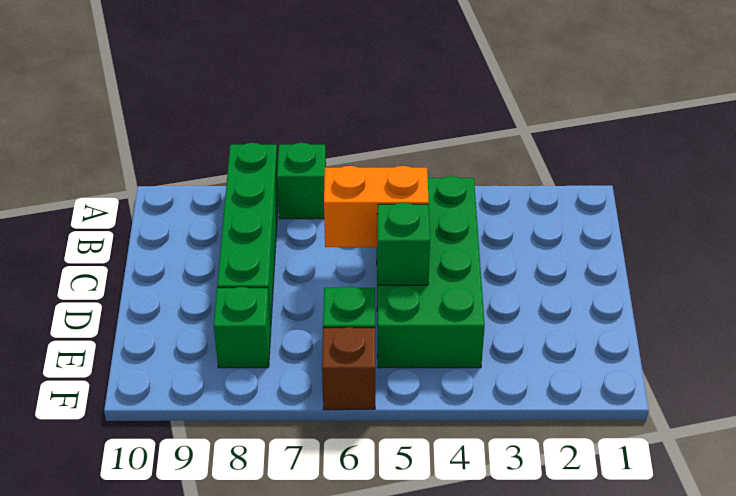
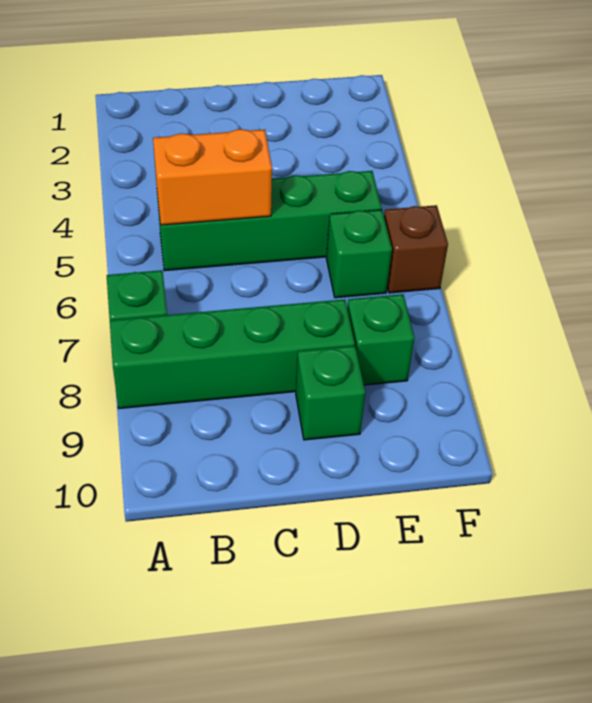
green 2x4 brick [377,176,485,368] -> green 1x4 brick [157,171,382,271]
orange 1x2 brick [324,166,429,247] -> orange 1x2 brick turned to [153,129,272,225]
green 1x1 brick [377,203,430,285] -> green 1x1 brick moved to [296,346,365,440]

